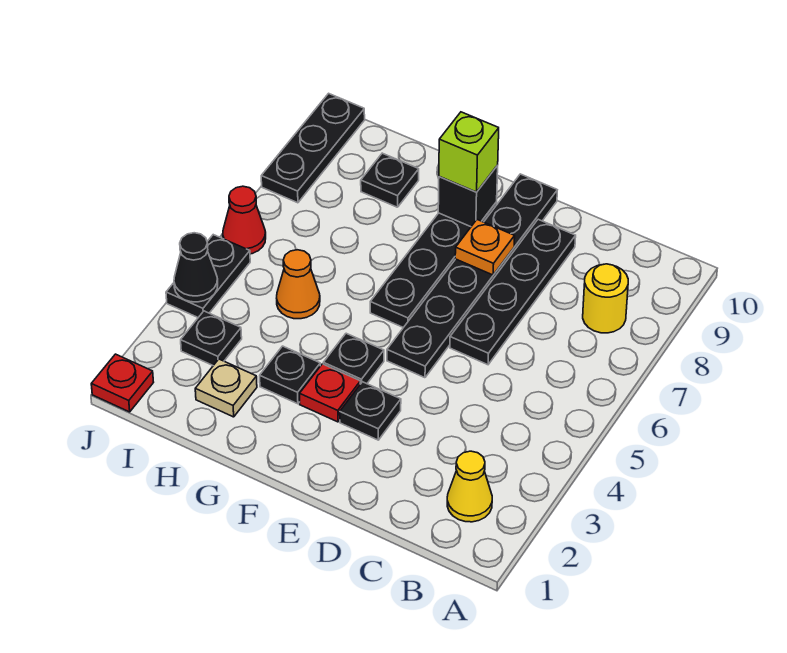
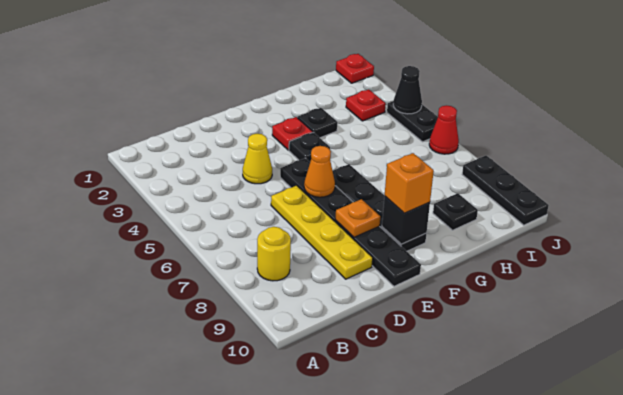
yellow 1x1 cone [447,451,492,522] -> yellow 1x1 cone moved to [243,134,272,184]
black 1x4 plate [450,219,576,365] -> yellow 1x4 plate [271,186,373,279]
black 1x1 plate [340,382,401,440] -> none
lime 1x1 brick [439,112,499,192] -> orange 1x1 brick [385,153,434,213]
tan 1x1 plate [195,359,257,417] -> none
orange 1x1 cone [277,250,320,319] -> orange 1x1 cone moved to [304,146,335,197]
black 1x1 plate [181,311,242,365] -> red 1x1 plate [346,90,386,121]

